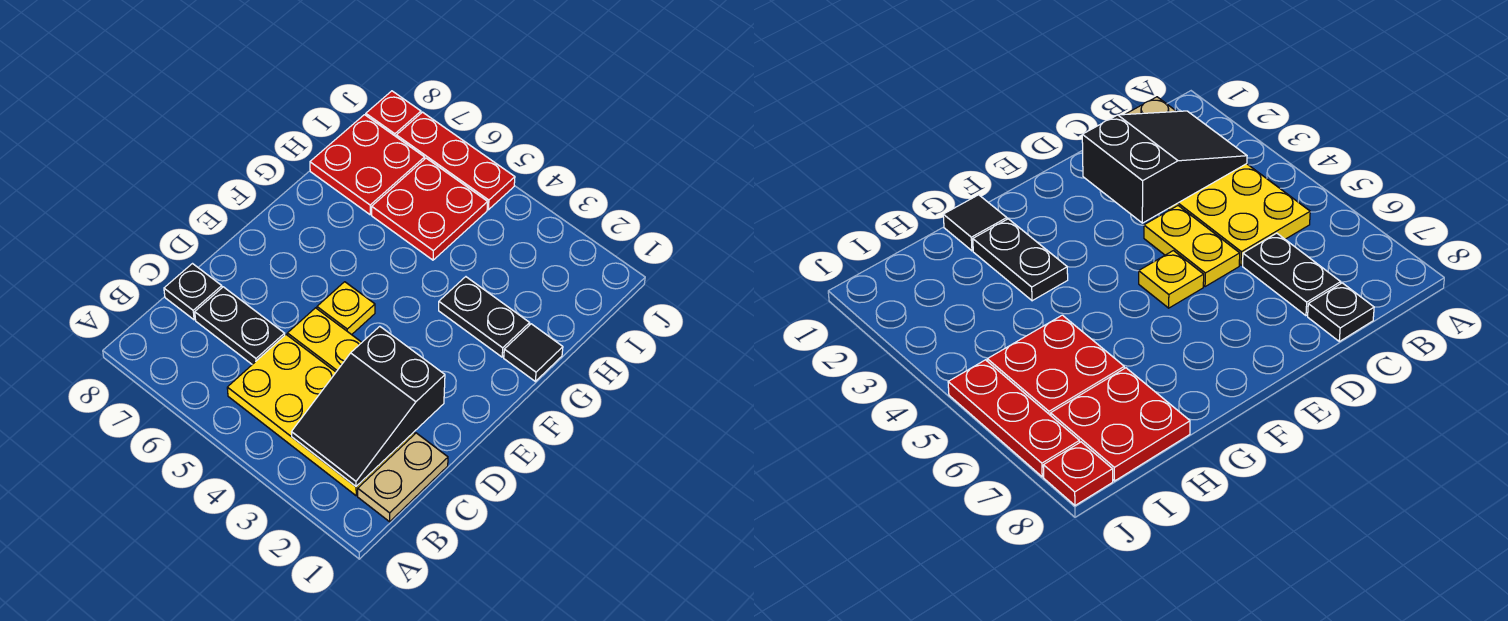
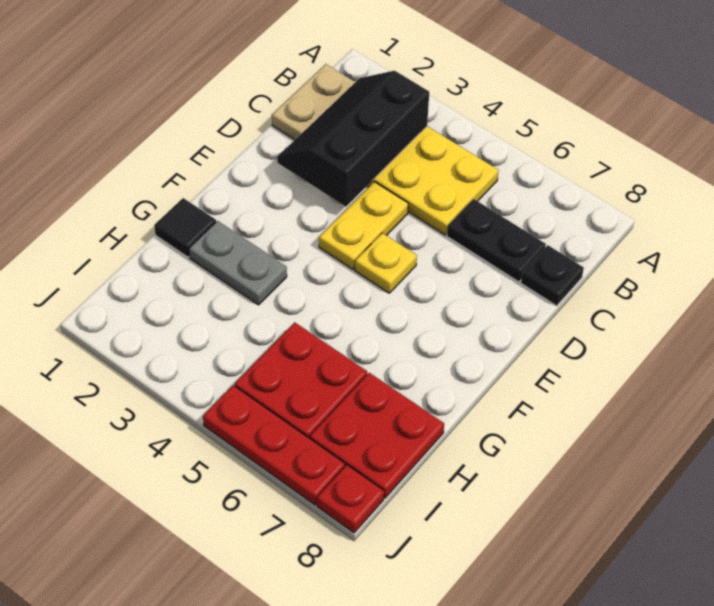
black 2x3 slope [292,326,445,486] -> black 2x3 slope turned to [277,71,429,207]
yellow 1x2 plate [287,308,362,372] -> yellow 1x2 plate turned to [319,182,408,269]
black 1x2 plate [439,277,530,357] -> grey 1x2 plate [189,221,287,305]

